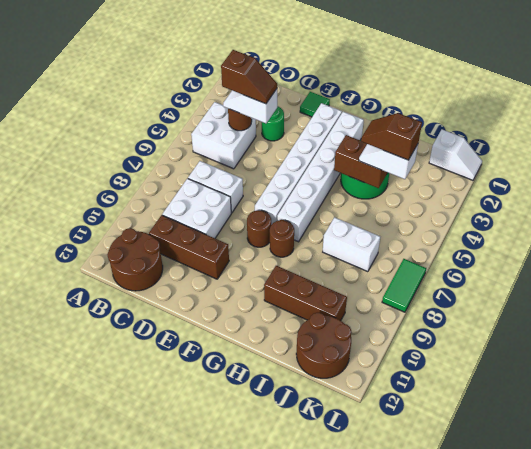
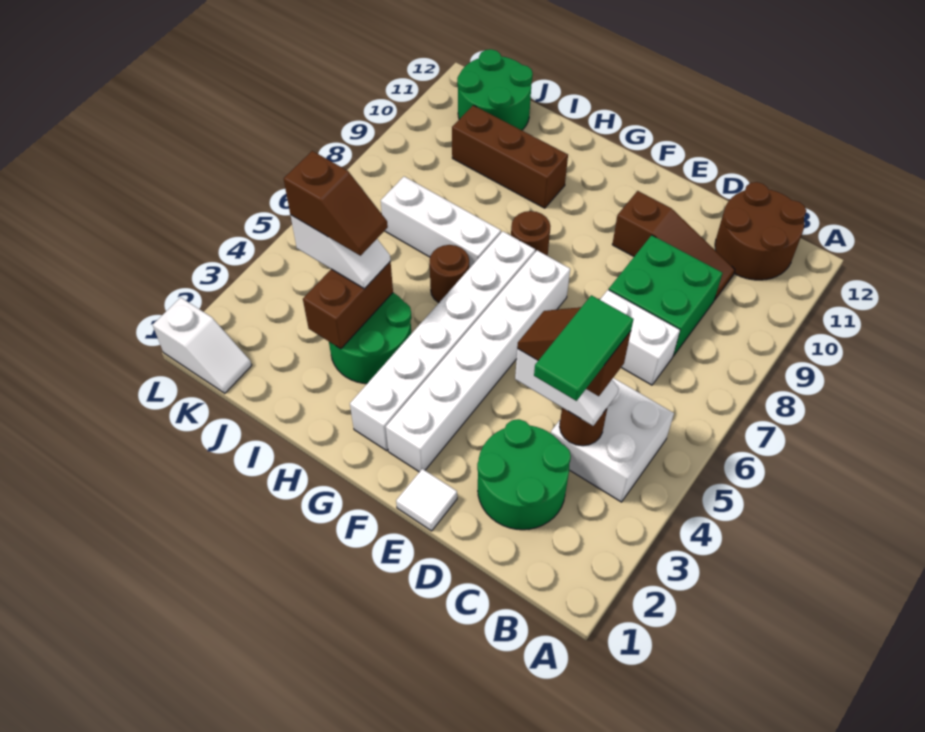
white 2x2 brick [162,179,231,238] -> green 2x2 brick [609,235,722,356]
brown 1x3 brick [149,215,229,279] -> brown 1x3 slope [612,191,735,300]
green 1x1 round brick [262,106,284,141] -> green 2x2 round brick [477,419,571,530]
green 1x1 tile [300,92,330,117] -> white 1x1 tile [396,469,457,531]
brown 1x1 round brick [247,210,271,247] -> brown 1x1 round brick moved to [430,245,469,303]
brown 1x2 brick [334,135,388,188] -> brown 1x2 brick turned to [303,262,393,349]
white 1x2 brick [323,217,380,272] -> white 1x3 brick [381,177,501,268]
brown 2x2 round brick [296,313,351,378] -> green 2x2 round brick [457,49,533,130]
white 1x2 slope [429,130,482,180] -> white 1x2 slope turned to [153,298,252,393]
green 1x2 tile [382,259,426,312] -> green 1x2 tile moved to [534,295,634,401]

